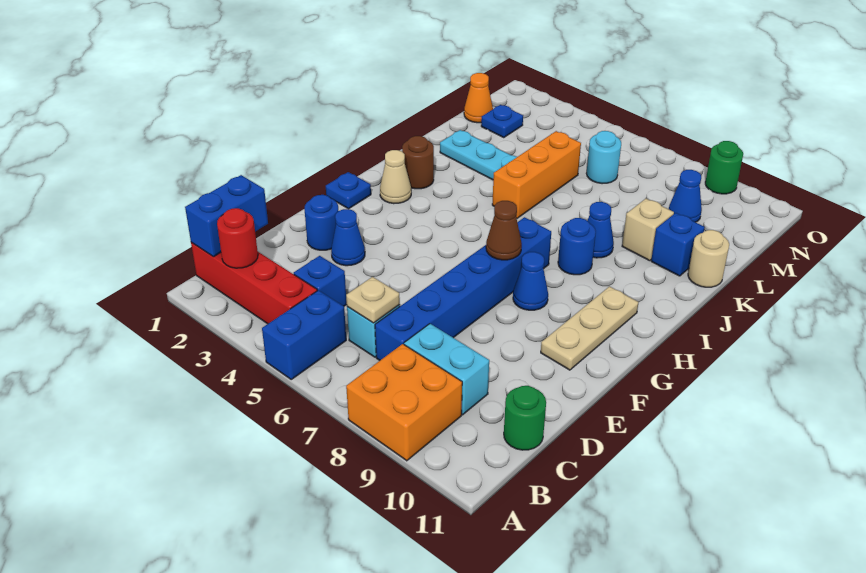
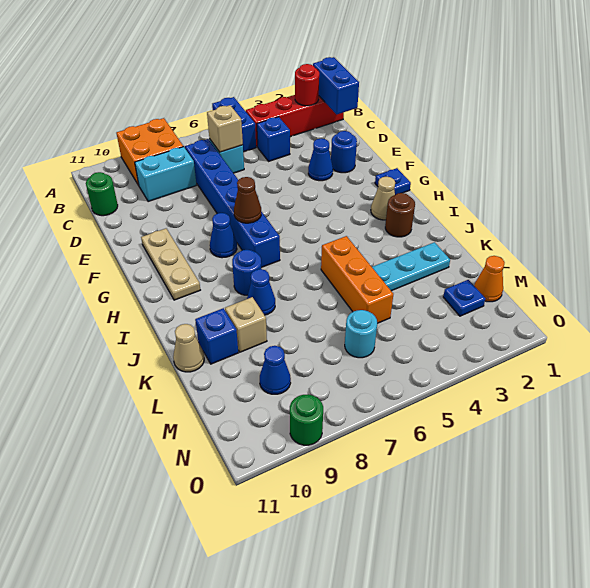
tan 1x1 plate [346,277,400,323] -> tan 1x1 brick [207,105,243,152]
tan 1x1 round brick [688,230,729,287] -> tan 1x1 cone [173,324,204,372]

